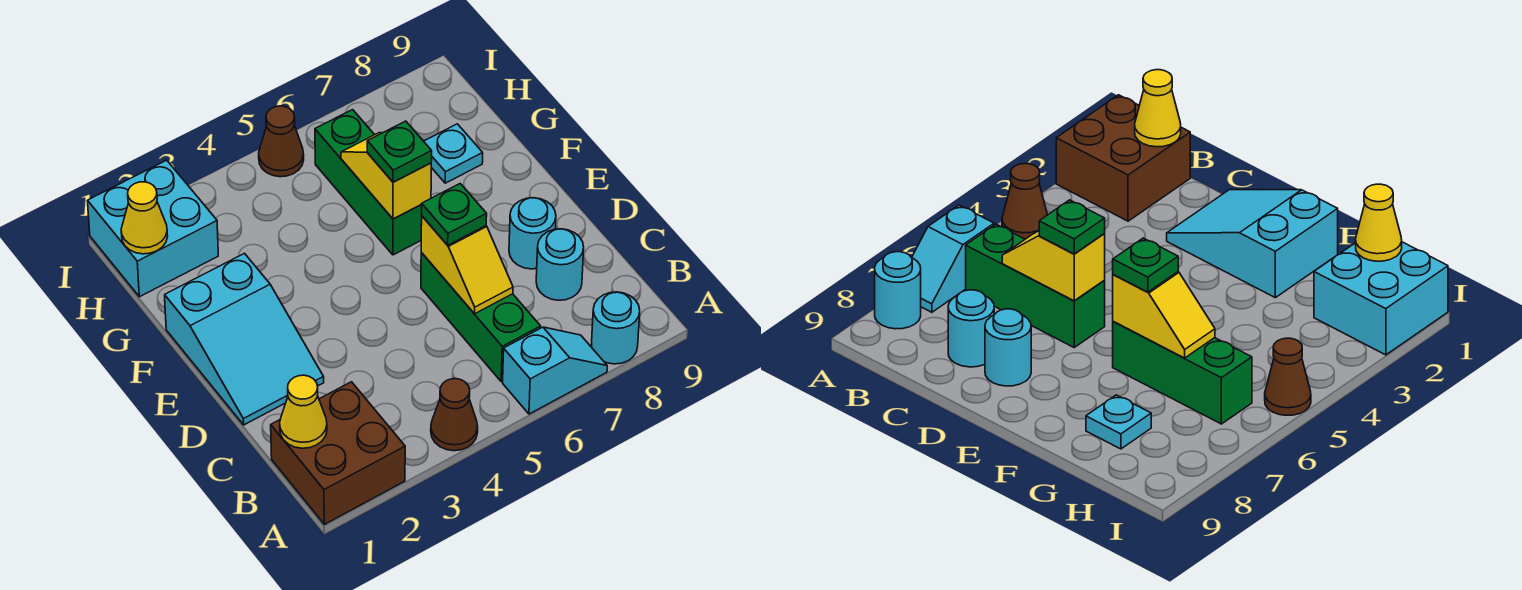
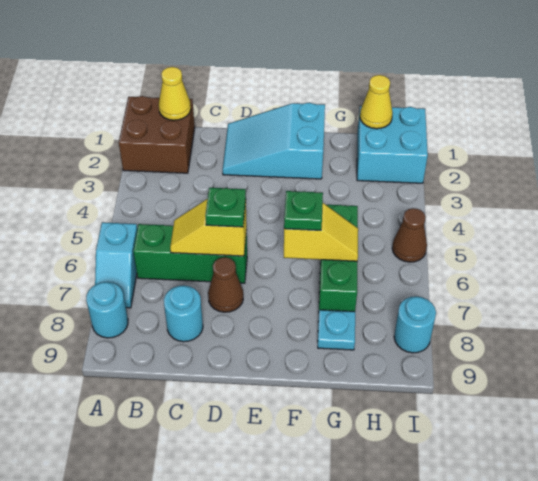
brown 1x1 cone [431,379,478,451] -> brown 1x1 cone moved to [208,257,243,312]
cyan 1x1 round brick [509,198,556,269] -> cyan 1x1 round brick moved to [394,296,436,353]
green 1x3 brick [315,110,422,255] -> green 1x3 brick turned to [319,205,358,312]

